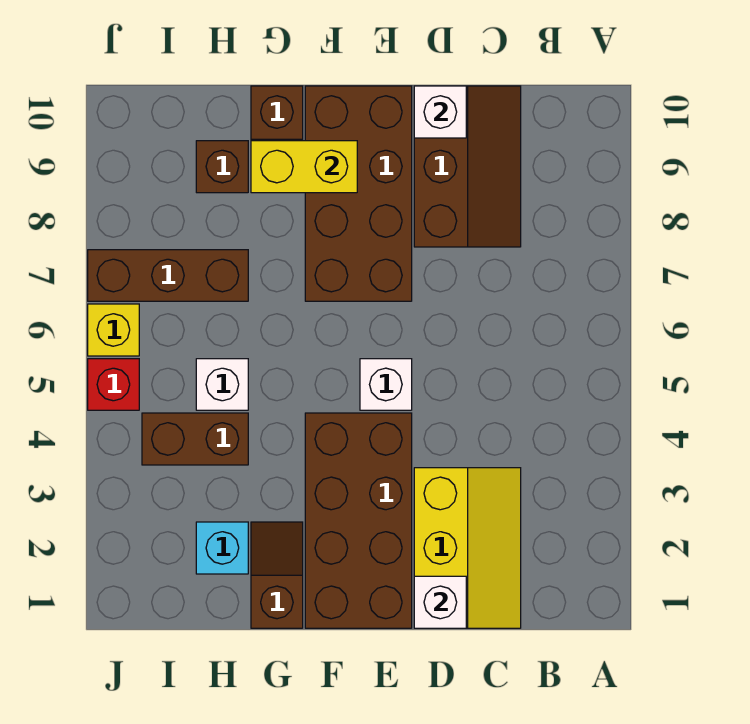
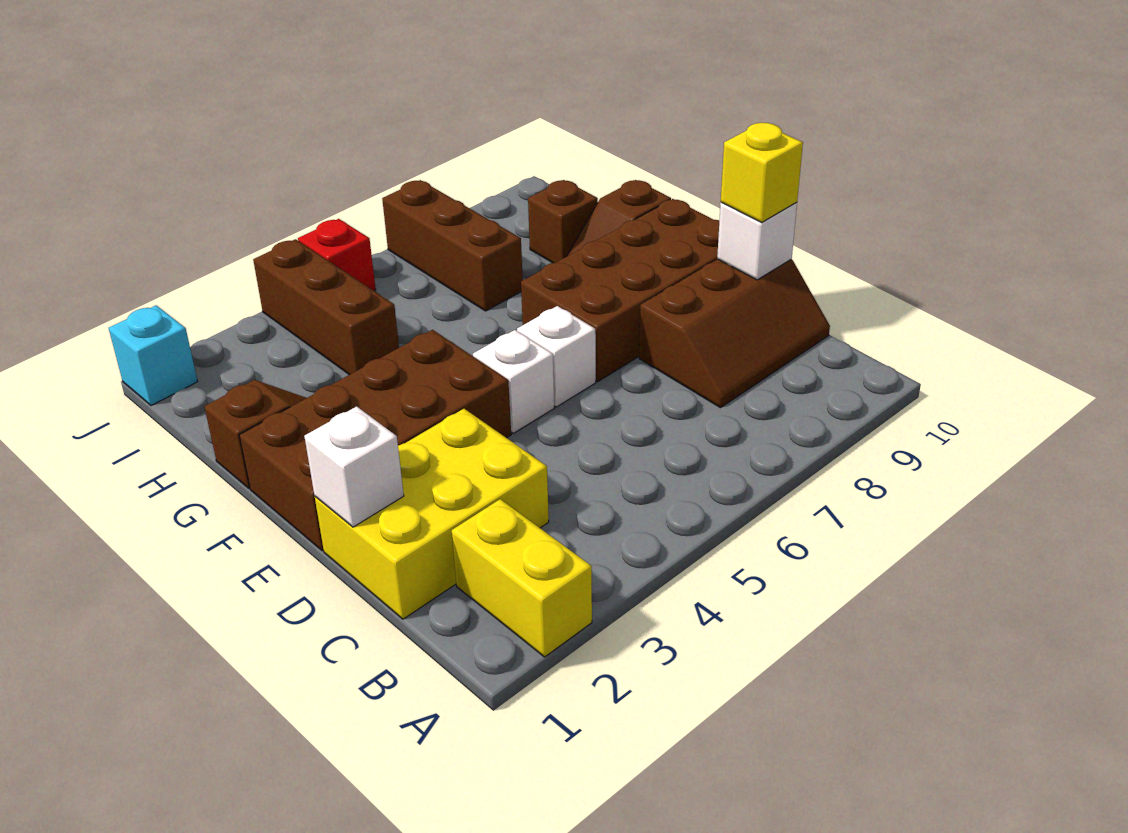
yellow 2x3 slope [414,468,521,628] -> yellow 2x3 brick [315,409,549,619]
yellow 1x2 brick [251,141,357,193] -> yellow 1x2 brick moved to [452,499,592,657]
cyan 1x1 brick [196,522,248,574] -> cyan 1x1 brick moved to [109,305,198,406]
brown 1x2 brick [142,413,248,465] -> brown 1x3 brick [253,239,399,375]
white 1x1 brick [196,359,248,410] -> white 1x1 brick moved to [517,306,596,407]
yellow 1x1 brick [88,304,139,356] -> yellow 1x1 brick moved to [721,123,803,222]

